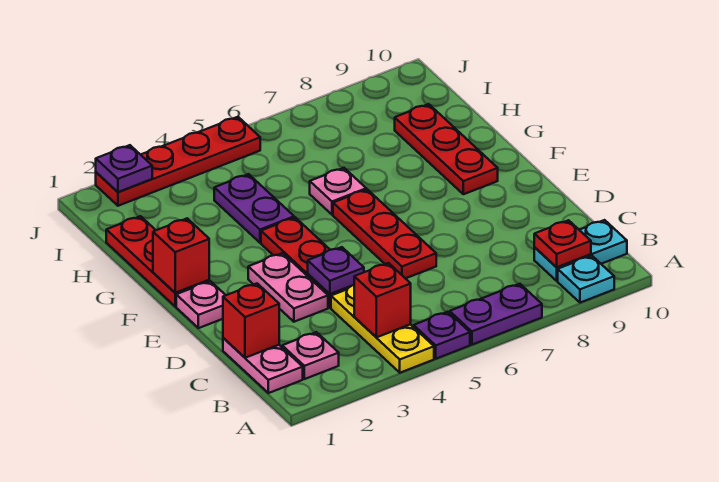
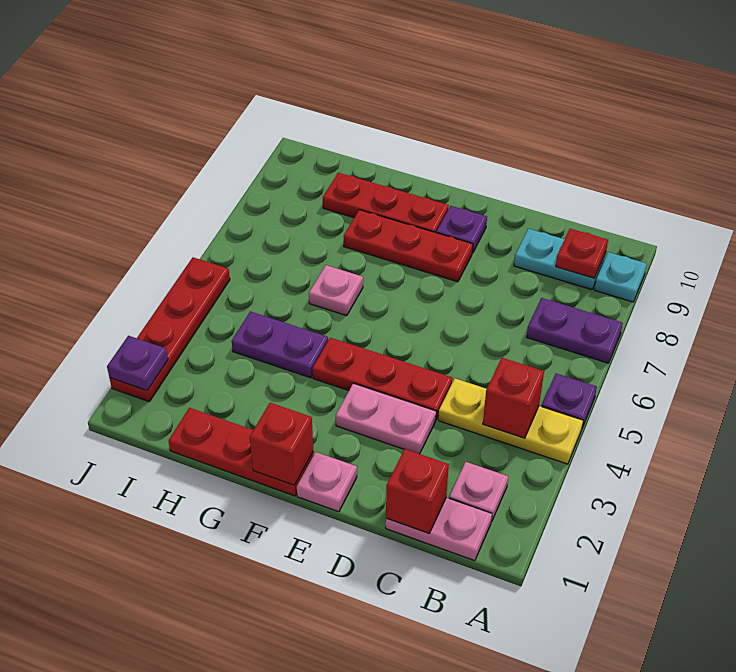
purple 1x2 plate [450,284,542,345] -> purple 1x2 plate turned to [527,298,623,363]
cyan 1x2 plate [534,220,627,281] -> cyan 1x2 plate turned to [514,229,606,290]
purple 1x1 plate [308,247,364,294] -> purple 1x1 plate moved to [436,206,487,253]
red 1x3 plate [333,189,436,279] -> red 1x3 plate moved to [344,210,473,282]

